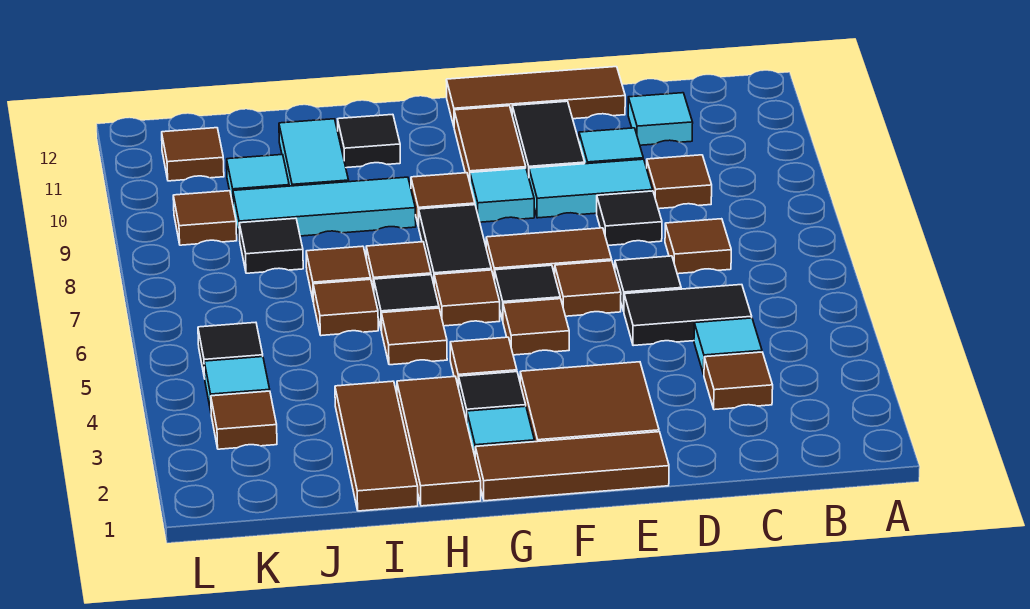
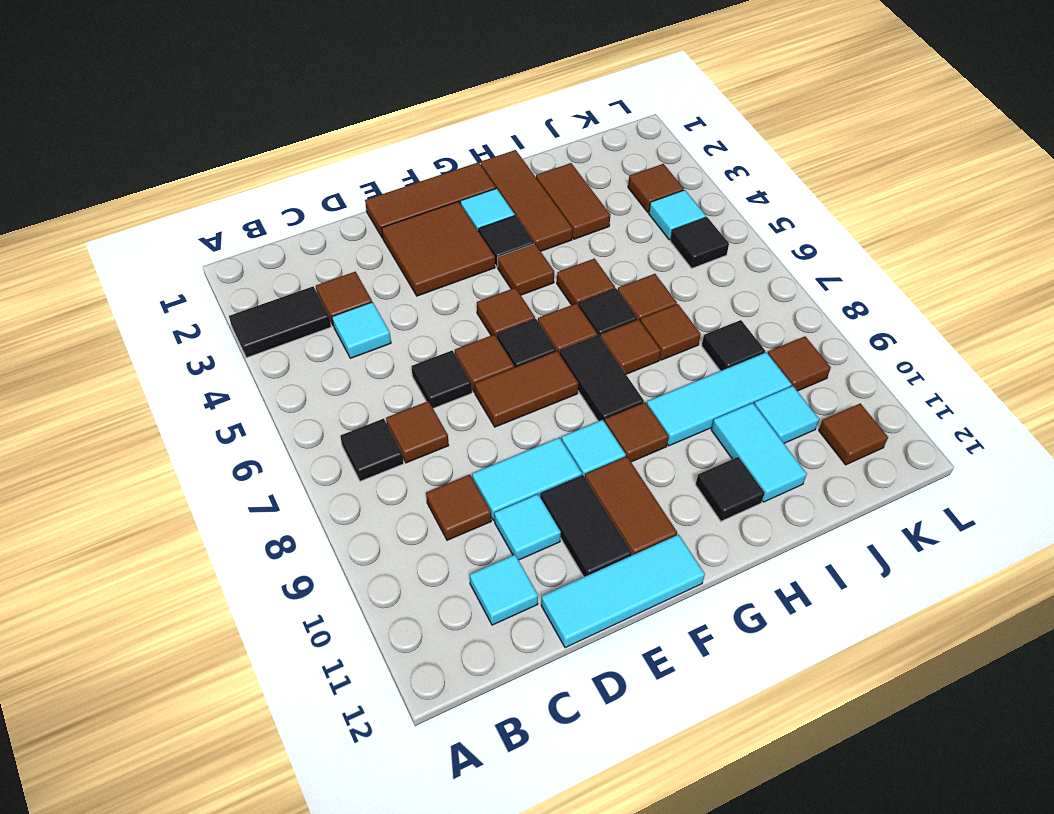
black 1x2 tile [624,285,752,346] -> black 1x2 tile moved to [229,287,331,358]
black 1x1 tile [597,191,662,245] -> black 1x1 tile moved to [340,419,404,481]
brown 1x3 tile [446,67,625,126] -> cyan 1x3 tile [541,534,705,648]
brown 1x3 tile [335,381,418,511] -> brown 1x2 tile [536,163,610,239]

